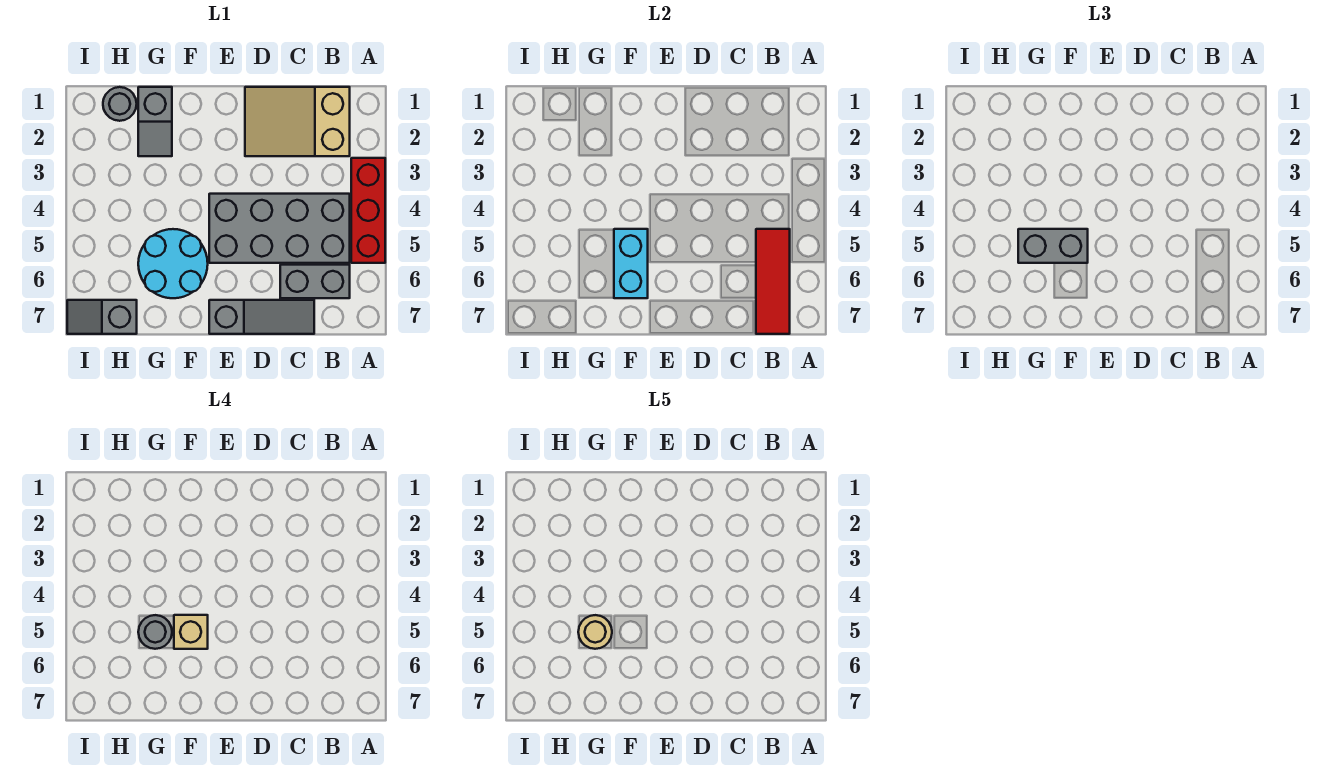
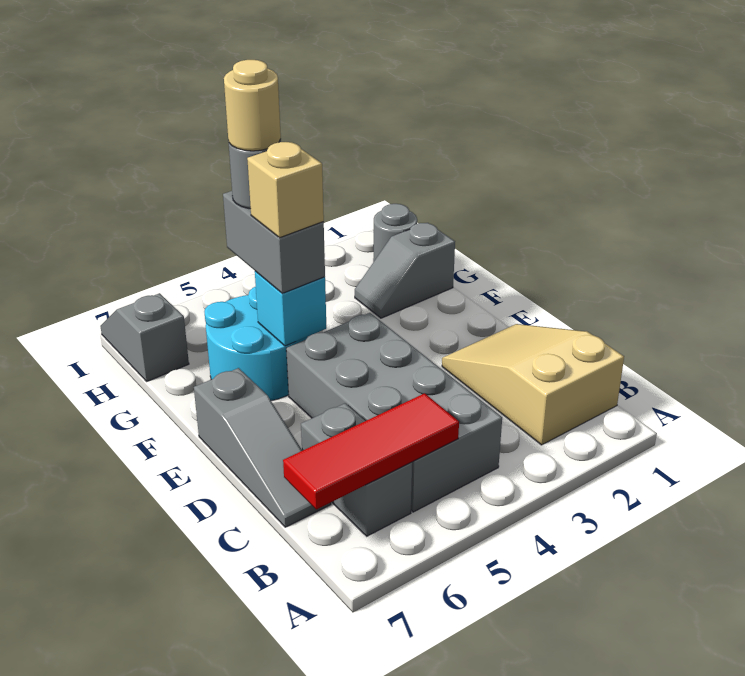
red 1x3 brick [351,158,385,263] -> none
cyan 1x2 brick [614,229,648,298] -> cyan 1x1 brick [255,271,326,346]

